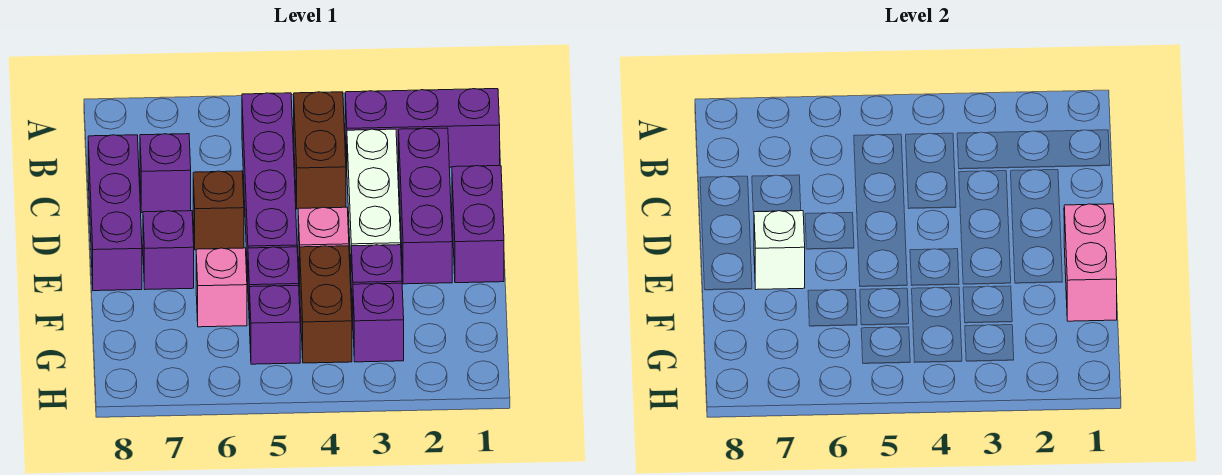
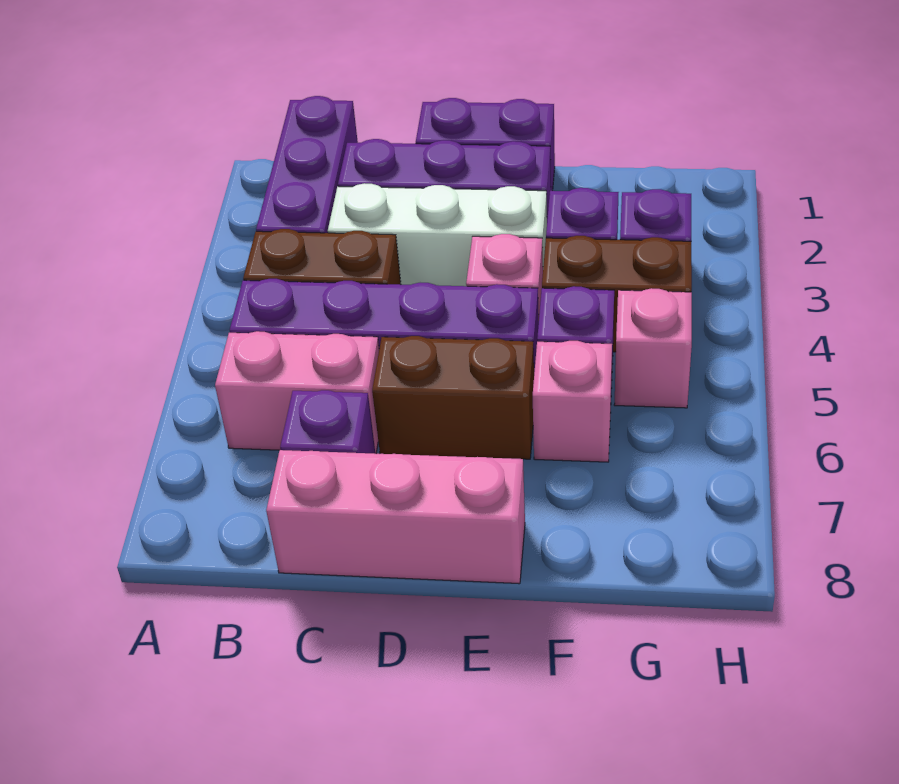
purple 1x3 brick [88,135,142,291] -> pink 1x3 brick [266,450,525,584]
brown 1x1 brick [193,171,244,250] -> brown 1x2 brick [372,336,534,459]
pink 1x2 brick [1064,204,1117,321] -> pink 1x2 brick moved to [215,331,379,454]
purple 1x1 brick [143,211,194,290] -> none
white 1x1 brick [754,211,805,290] -> none
purple 1x1 brick [250,285,300,364] -> pink 1x1 brick [614,288,692,408]

